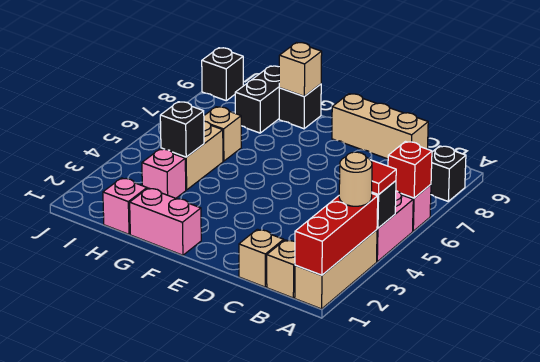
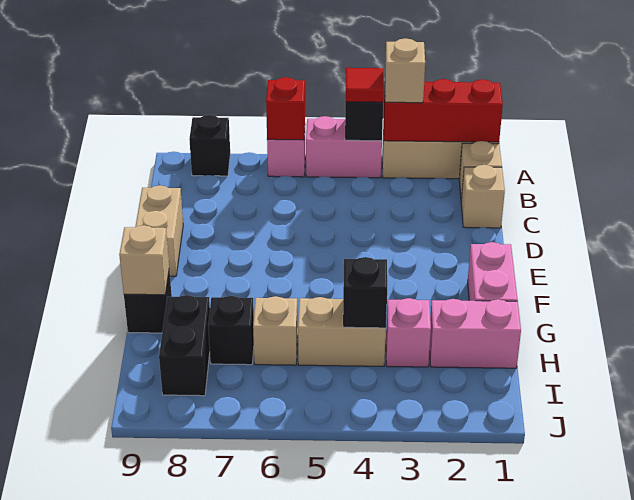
tan 1x1 round brick [339,152,372,206] -> tan 1x1 brick [385,38,425,103]
tan 1x3 brick [332,94,428,159] -> tan 1x2 brick [135,185,183,276]
pink 1x1 brick [103,178,147,234] -> pink 1x2 brick [430,299,521,368]
black 1x2 brick [235,66,279,133] -> black 1x2 brick turned to [159,295,210,396]
black 1x1 brick [202,48,243,101] -> black 1x1 brick moved to [208,296,254,365]

